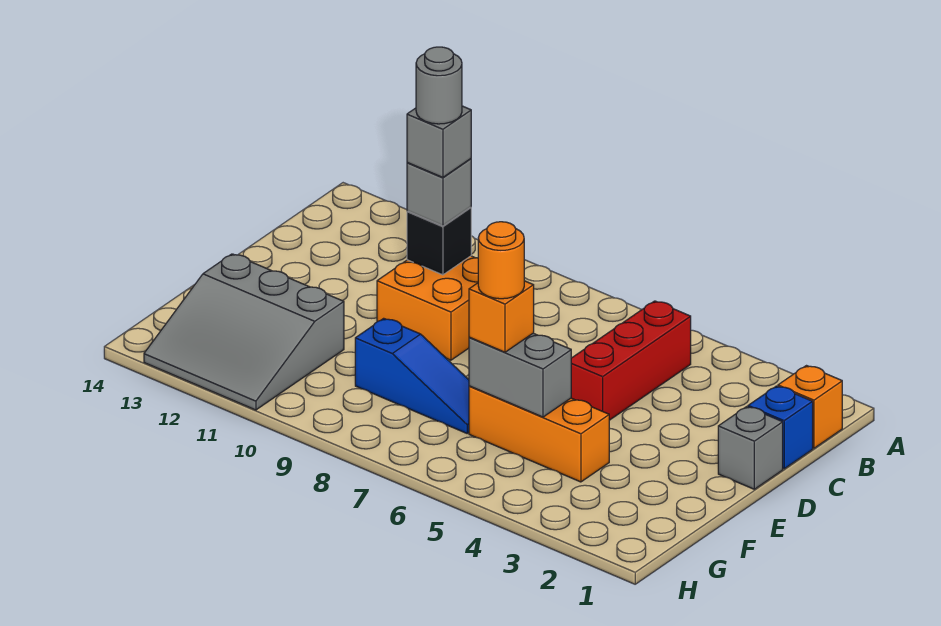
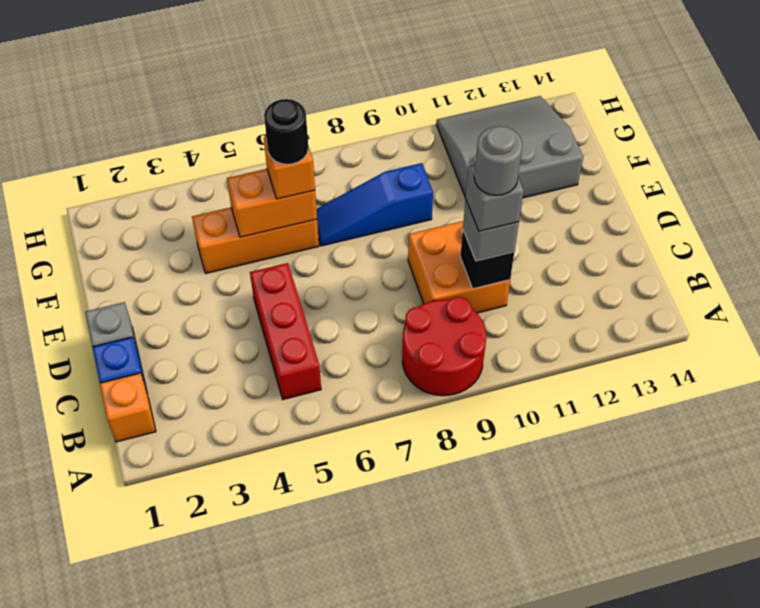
none -> red 2x2 round brick [402,297,486,396]
grey 1x2 brick [469,333,571,417] -> orange 1x2 brick [227,169,317,237]
orange 1x1 round brick [478,222,524,299] -> black 1x1 round brick [264,99,308,164]

